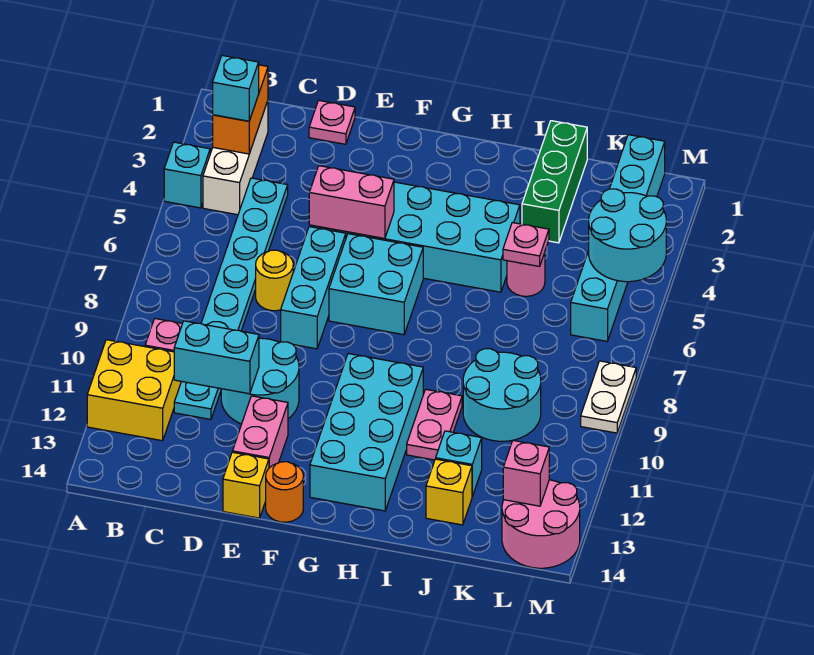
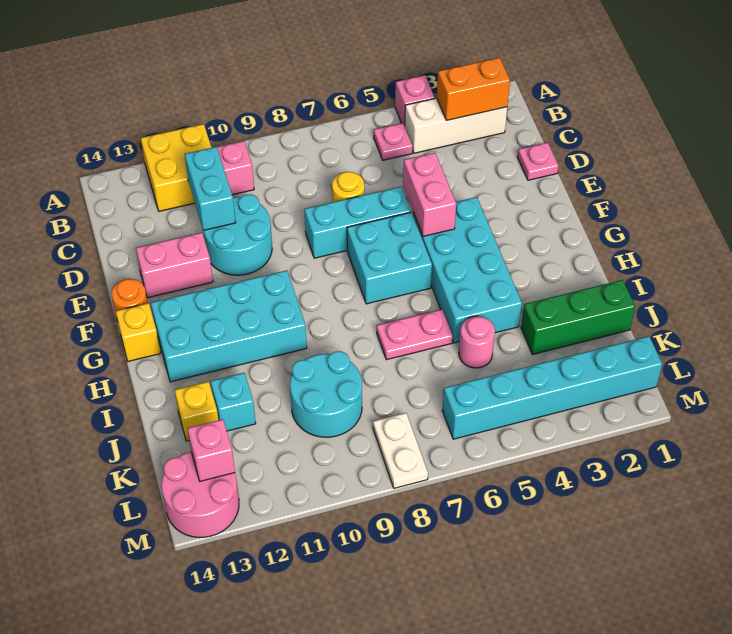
cyan 1x1 brick [164,142,210,208] -> pink 1x1 brick [395,75,435,125]
cyan 1x1 brick [213,56,259,121] -> none
cyan 1x8 plate [174,178,288,419] -> none
yellow 1x1 brick [223,452,269,518] -> yellow 1x1 brick moved to [116,303,160,361]
pink 1x2 plate [407,389,462,460] -> pink 1x2 plate moved to [377,309,453,360]
pink 1x1 plate [503,223,549,266] -> pink 1x1 plate moved to [374,123,413,160]
cyan 2x2 round brick [589,189,666,282] -> none
white 1x2 plate [581,361,636,433] -> white 1x2 plate turned to [373,413,428,488]

